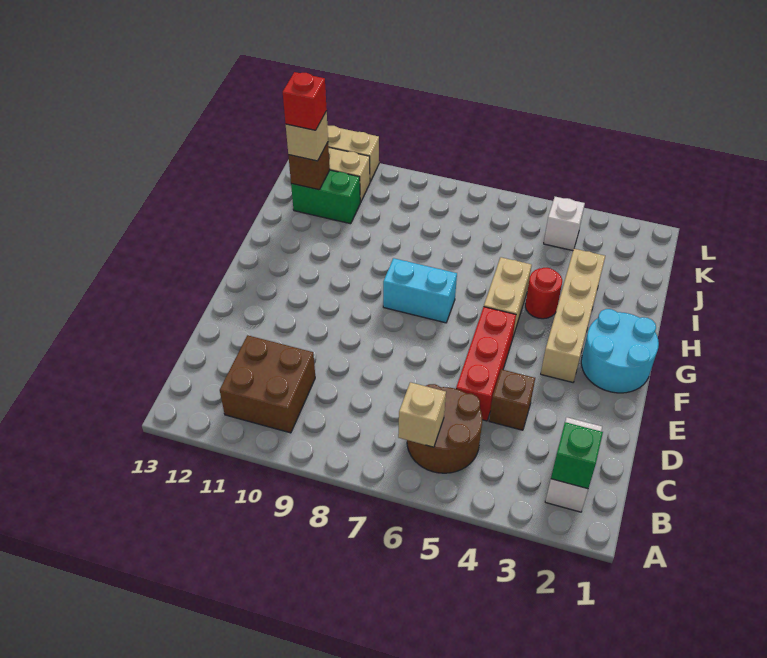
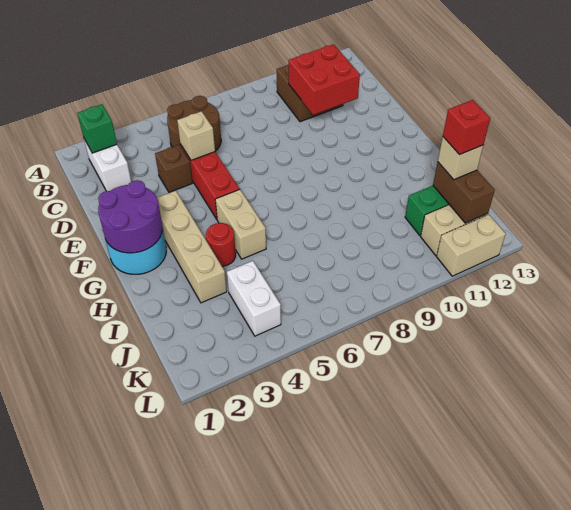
tan 1x1 brick [398,382,446,447] -> tan 1x1 brick moved to [177,111,215,160]
none -> red 2x2 brick [289,44,360,115]
none -> purple 2x2 round brick [98,180,163,253]
cyan 1x2 brick [383,258,457,323] -> none
brown 1x1 brick [288,142,330,190] -> brown 1x2 brick [433,162,495,223]
white 1x1 brick [544,197,585,251] -> white 1x2 brick [227,261,281,336]

